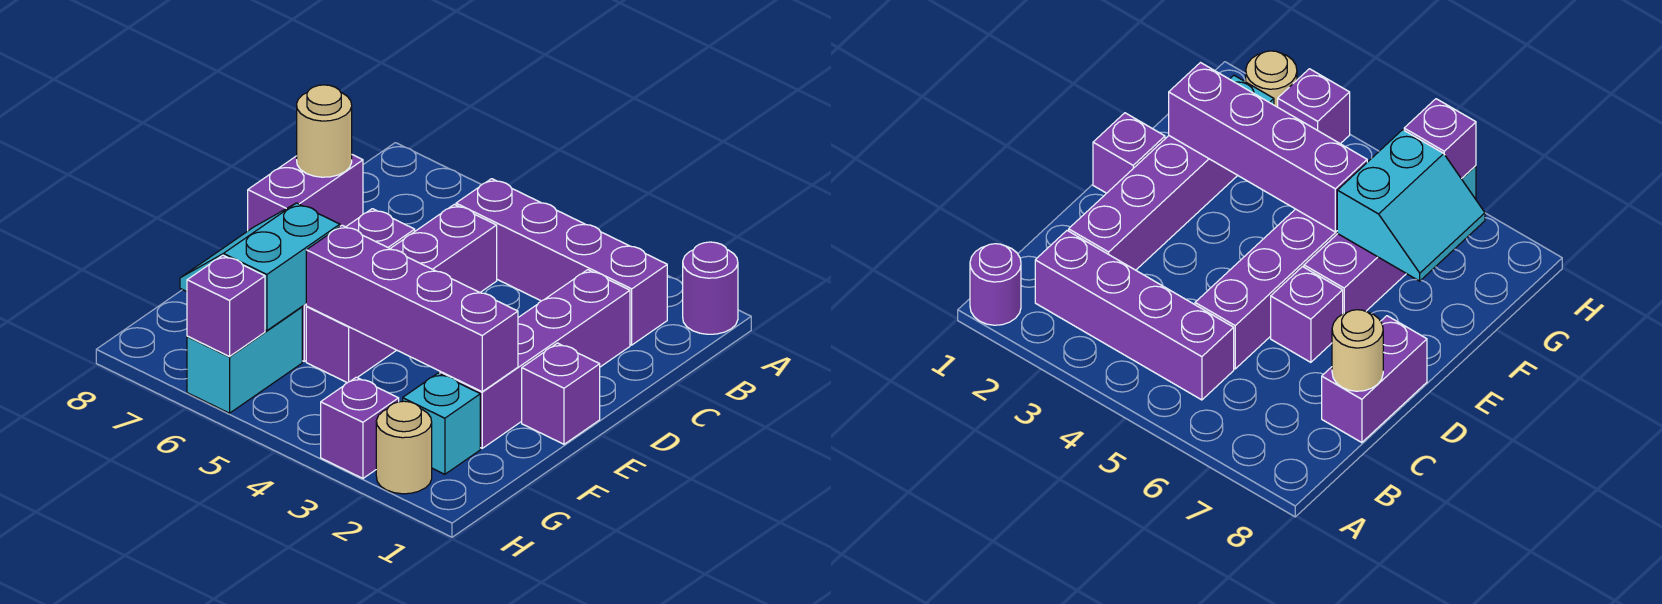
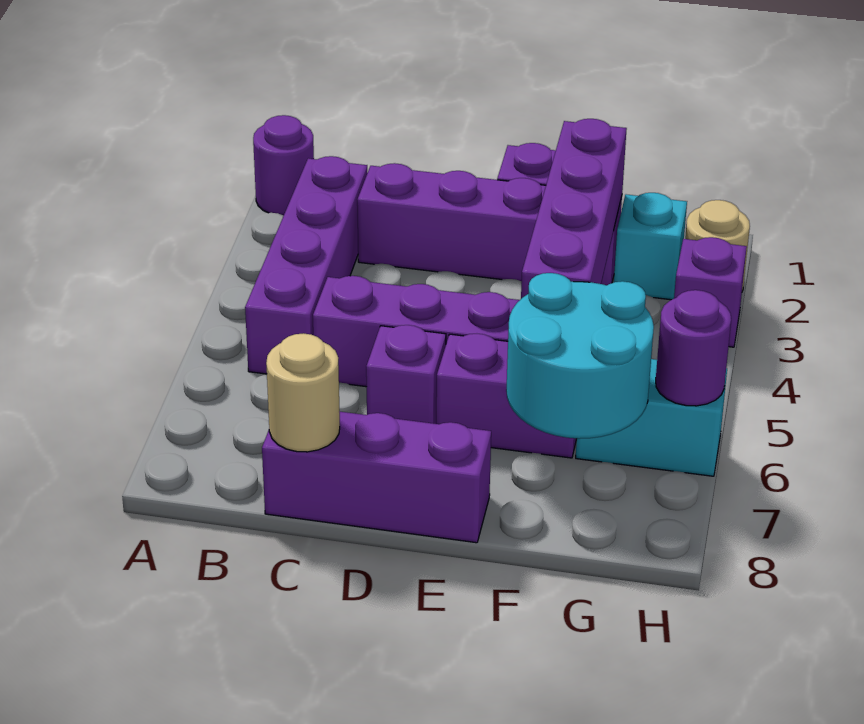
purple 1x2 brick [248,155,363,231] -> purple 1x3 brick [262,411,491,543]
cyan 2x2 slope [180,203,340,331] -> cyan 2x2 round brick [506,273,654,439]
purple 1x1 brick [187,255,265,357] -> purple 1x1 round brick [656,290,731,406]

